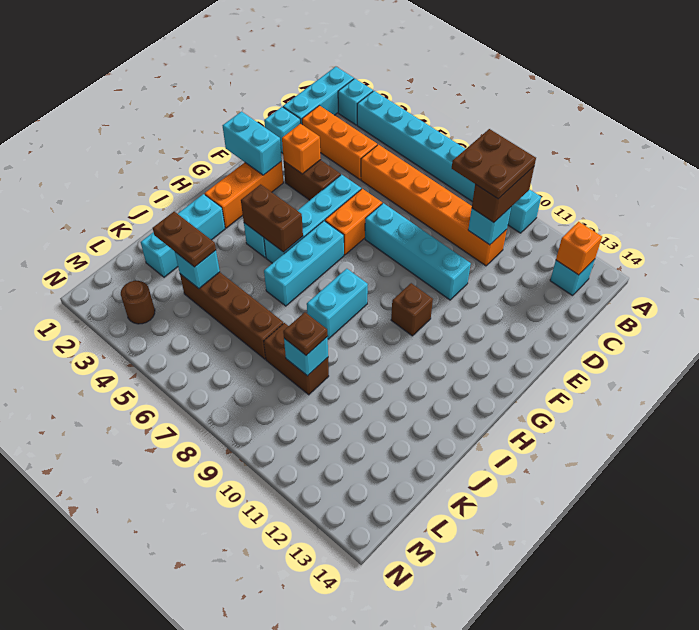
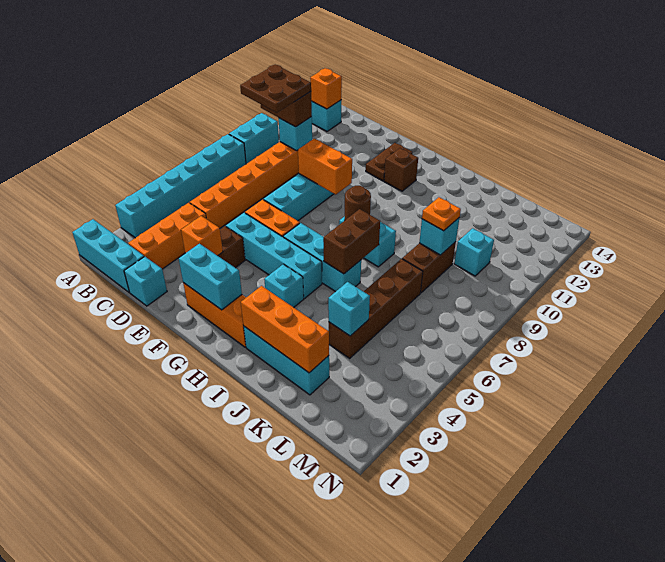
cyan 1x1 brick [338,79,373,125] -> cyan 1x1 brick moved to [454,228,494,276]
none -> orange 1x2 brick [298,138,352,194]
cyan 1x2 brick [223,112,282,175] -> cyan 1x2 brick turned to [179,244,242,310]
brown 1x1 brick [391,283,433,336] -> brown 1x1 brick moved to [384,148,418,191]
brown 1x2 brick [241,184,303,252] -> brown 1x2 brick moved to [323,209,380,274]
none -> orange 1x3 brick [241,286,329,373]
brown 1x2 plate [153,211,216,267] -> brown 1x2 plate moved to [366,143,412,181]
brown 1x1 plate [283,312,328,355] -> orange 1x1 plate [422,197,461,231]
brown 1x1 round brick [121,281,155,324] -> brown 1x1 round brick moved to [345,186,371,220]

